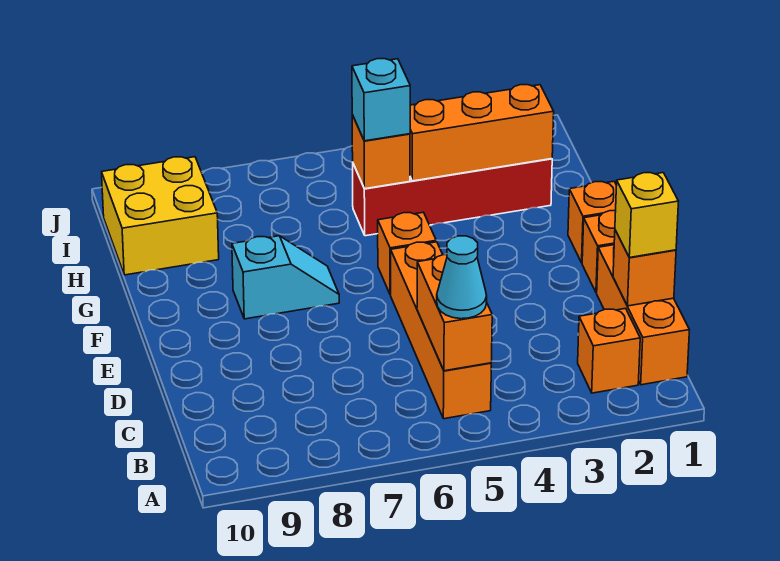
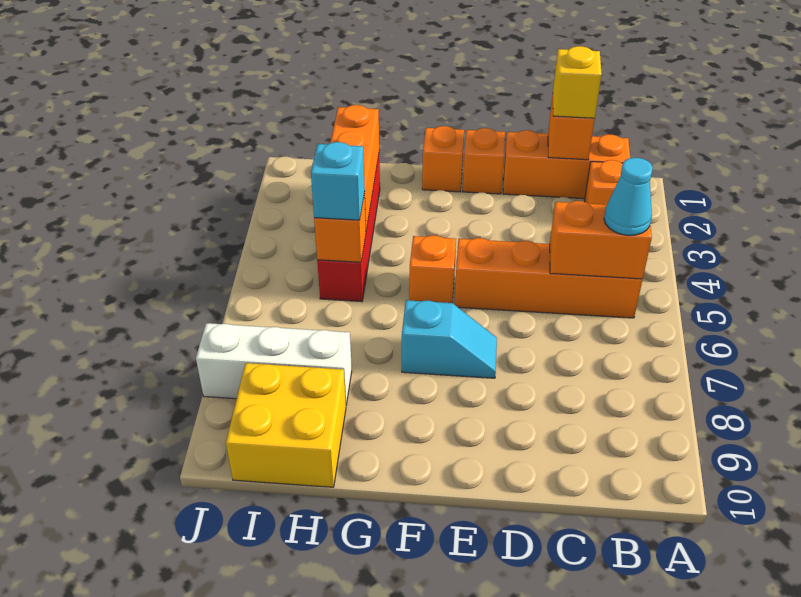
cyan 1x2 slope [232,236,339,319] -> cyan 1x2 slope turned to [402,300,497,378]
none -> white 1x3 brick [196,323,352,405]

